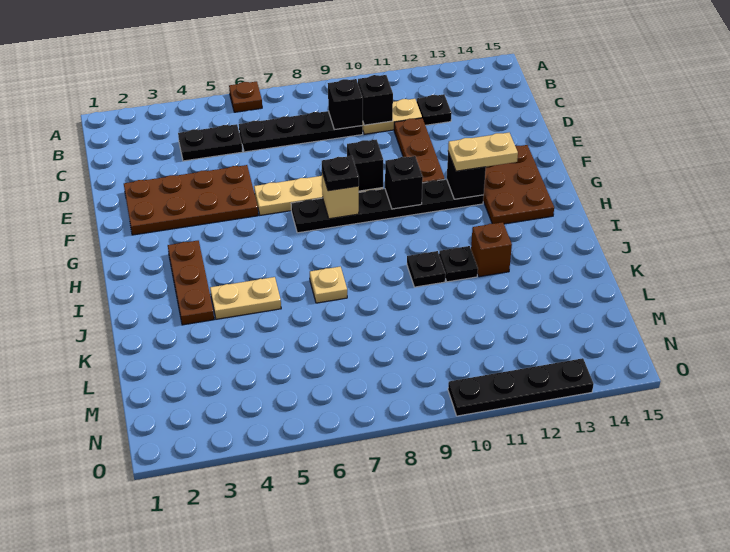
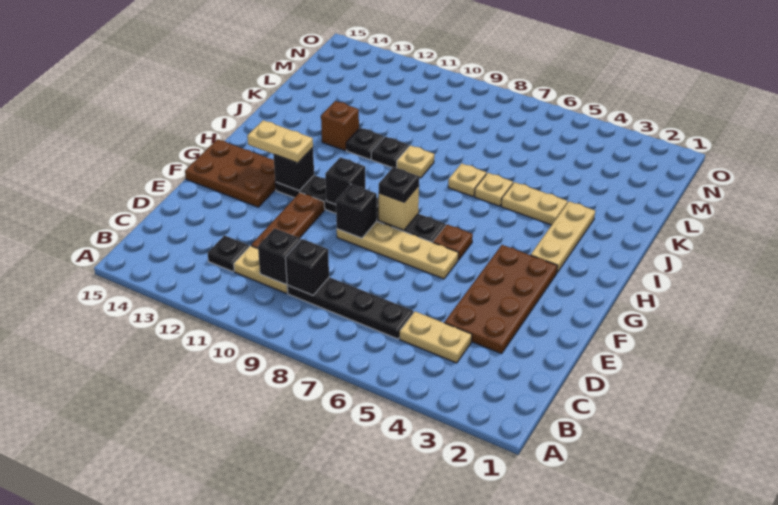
brown 1x1 plate [229,82,262,112] -> brown 1x1 plate moved to [433,224,473,260]
black 1x2 plate [178,124,243,161] -> tan 1x2 plate [400,312,472,363]
brown 2x4 plate [124,165,258,235] -> brown 2x4 plate turned to [444,245,557,354]
brown 2x3 plate [483,145,554,224] -> brown 2x3 plate turned to [185,139,276,207]
brown 1x3 plate [168,241,214,325] -> tan 1x3 plate [531,201,595,273]
none -> tan 1x1 plate [475,173,513,206]
none -> tan 1x1 plate [397,145,434,178]
black 1x4 plate [448,358,594,416] -> none

